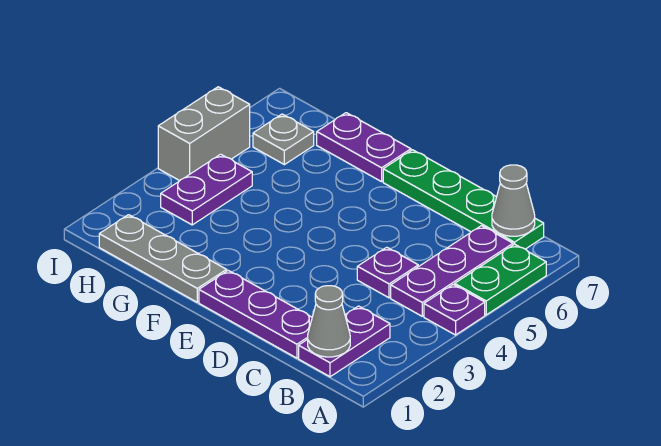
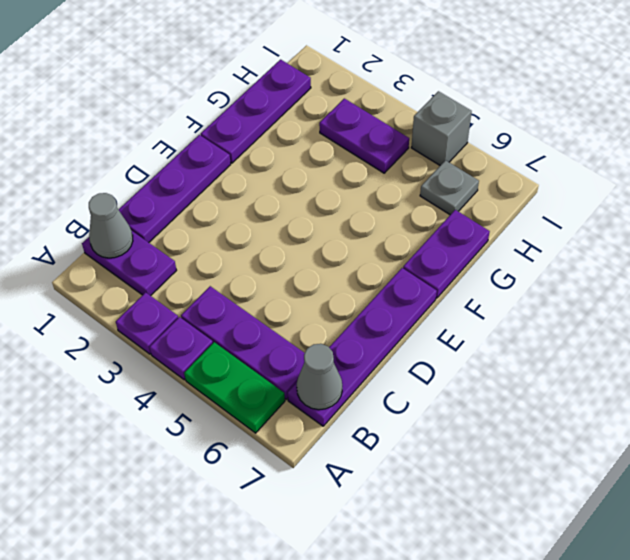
green 1x4 plate [383,150,544,249] -> purple 1x4 plate [288,268,437,426]
purple 1x1 plate [357,247,418,298] -> purple 1x1 plate moved to [116,292,178,354]
grey 1x3 plate [99,215,227,302] -> purple 1x3 plate [201,60,311,163]
grey 1x2 brick [158,87,250,181] -> grey 1x1 brick [411,91,472,165]

